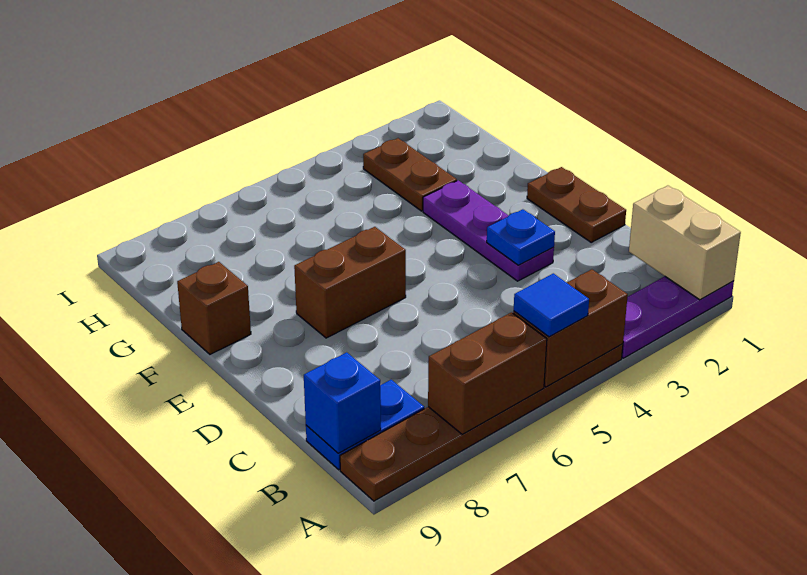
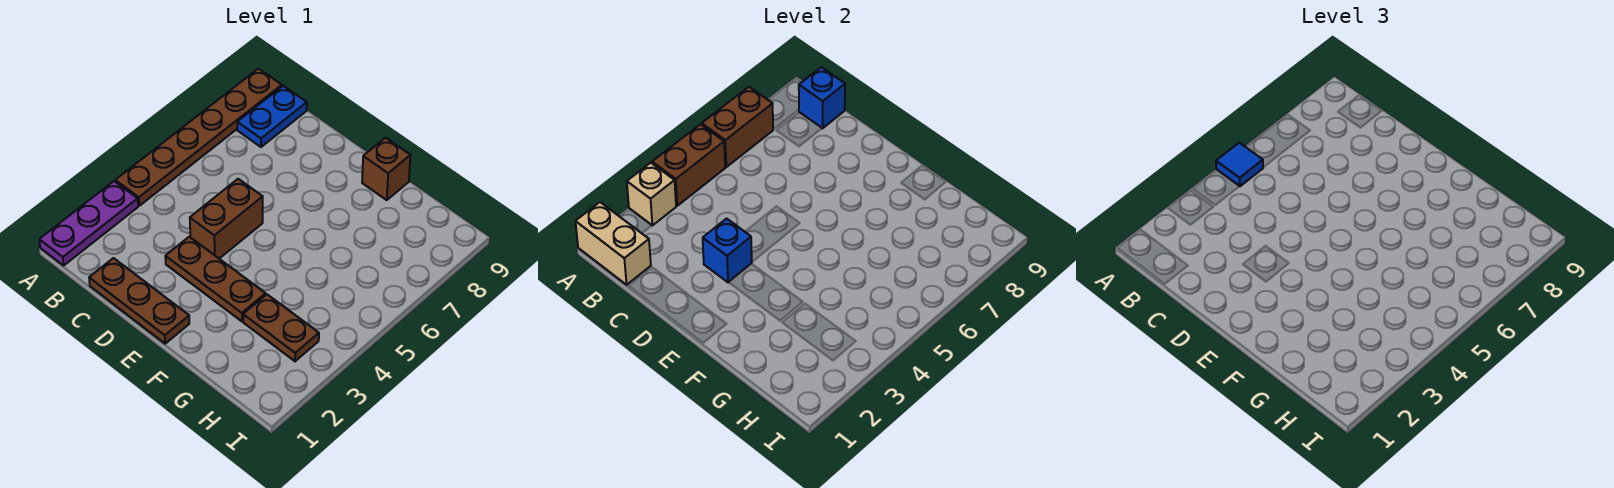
none -> tan 1x1 brick [627,163,676,225]
brown 1x2 plate [527,167,626,242] -> brown 1x3 plate [89,258,189,344]
purple 1x3 plate [423,180,554,281] -> brown 1x3 plate [165,237,266,321]
blue 1x1 plate [487,209,555,265] -> blue 1x1 brick [703,219,752,282]
brown 1x2 brick [294,227,406,338] -> brown 1x2 brick moved to [190,179,263,259]

